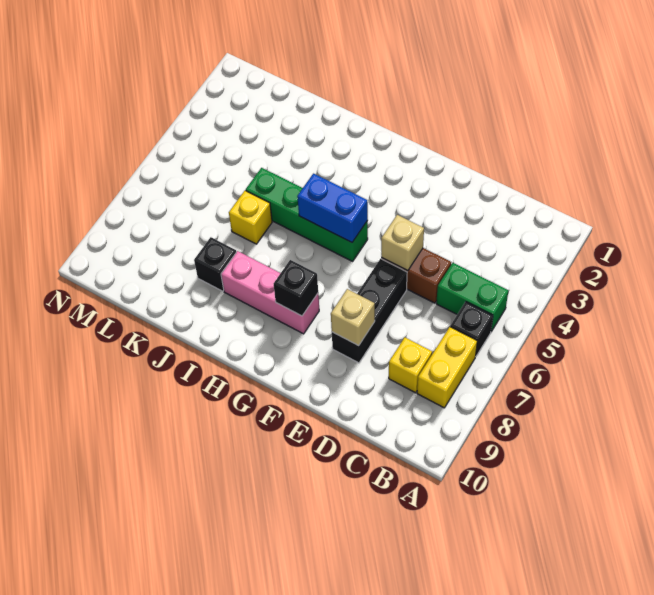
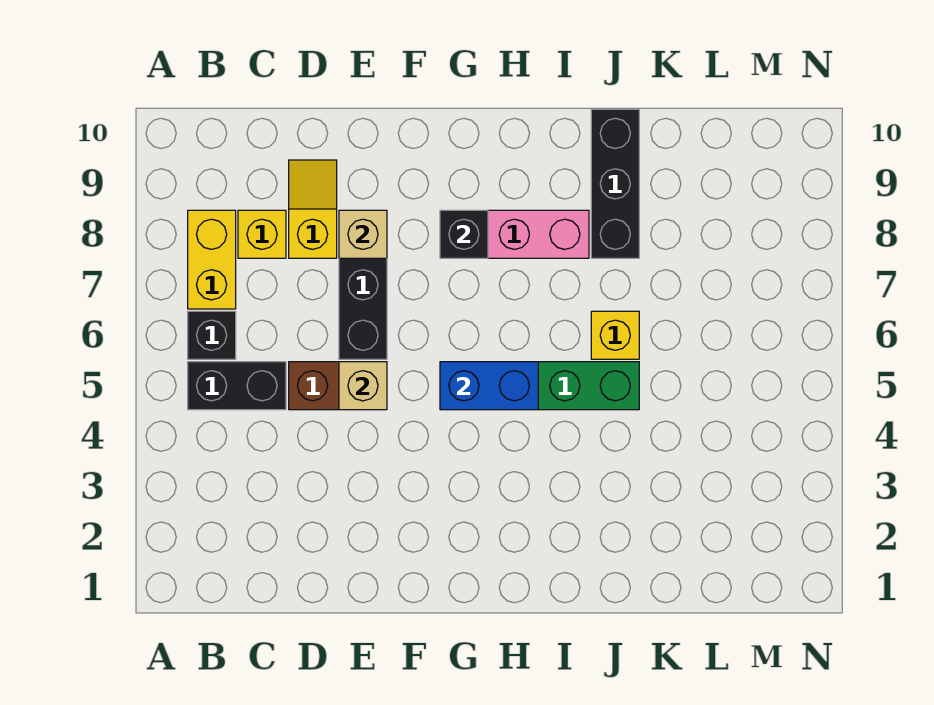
green 1x2 brick [436,263,509,331] -> black 1x2 brick [188,362,286,410]
none -> yellow 1x2 slope [289,160,337,258]
black 1x1 brick [194,237,236,291] -> black 1x3 brick [591,109,639,258]

